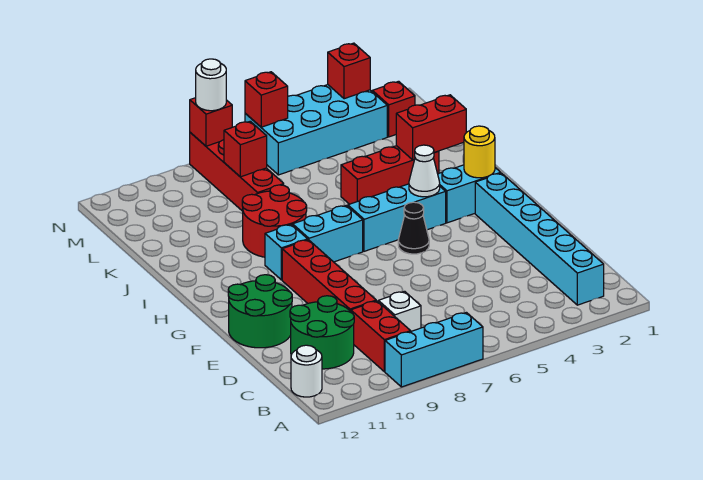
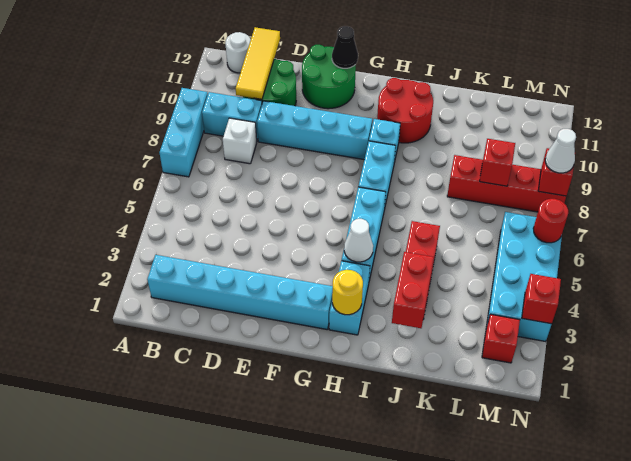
red 1x2 brick [351,301,411,372] -> cyan 1x2 brick [202,92,262,140]
none -> yellow 1x3 tile [236,27,280,99]
red 1x4 brick [282,240,376,311] -> cyan 1x4 brick [257,101,372,159]
black 1x1 cone [398,202,429,254] -> black 1x1 cone moved to [332,26,358,68]
red 2x2 round brick [242,185,307,257] -> red 2x2 round brick moved to [377,78,433,143]
red 1x1 brick [245,72,288,127] -> red 1x1 round brick [533,199,568,243]
white 1x1 round brick [196,59,226,111] -> white 1x1 cone [545,129,576,173]

